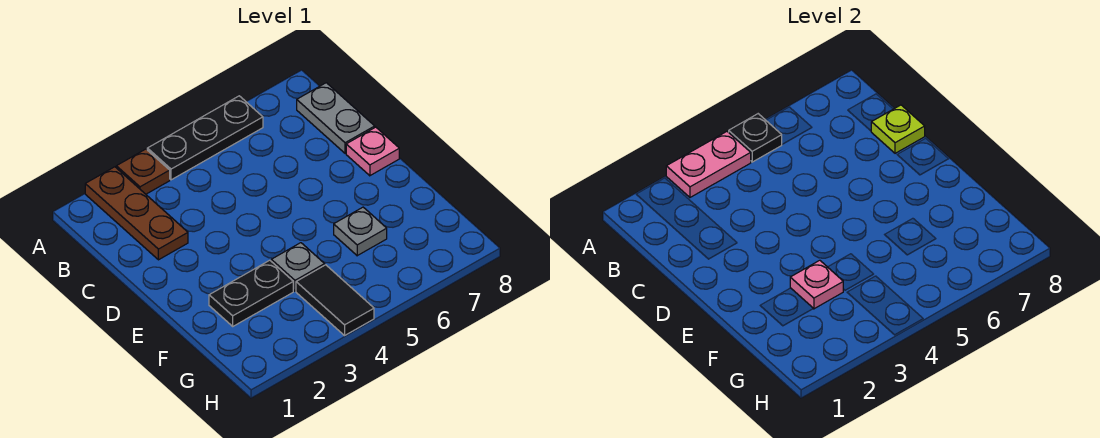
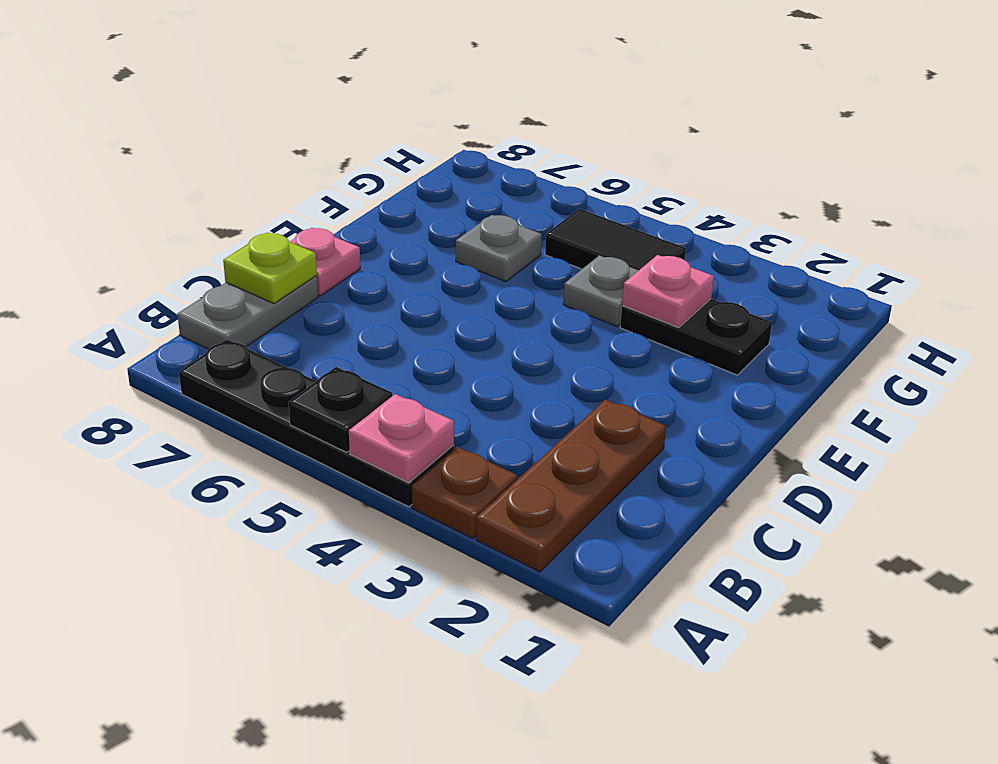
pink 1x2 plate [666,132,751,197] -> pink 1x1 plate [349,394,454,483]
black 1x3 plate [147,96,263,180] -> black 1x4 plate [179,339,454,507]
black 1x2 tile [296,265,374,335] -> black 1x2 tile turned to [545,209,686,271]

